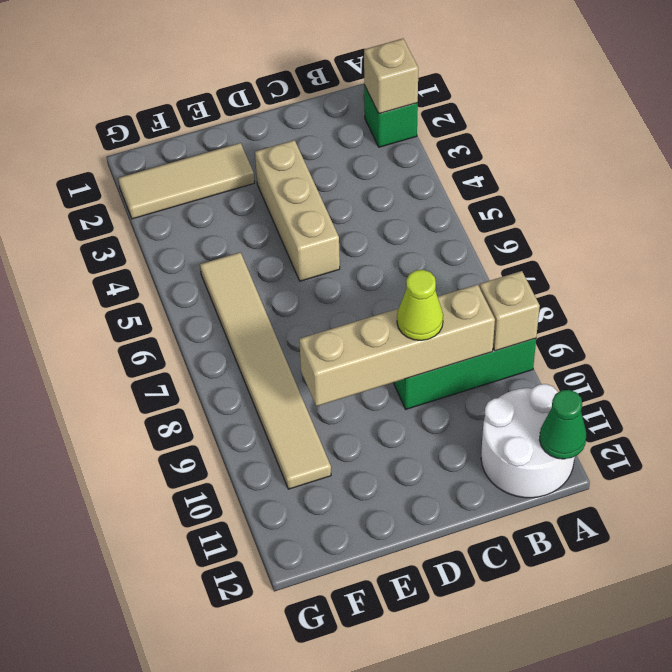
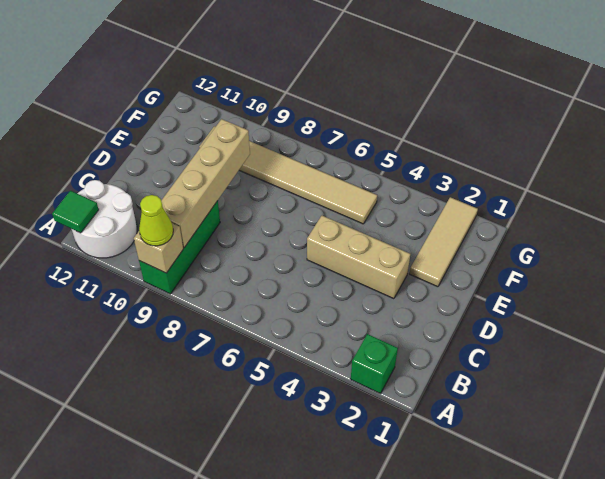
tan 1x1 brick [364,39,418,114] -> none
green 1x1 cone [540,390,587,459] -> green 1x1 tile [52,191,99,233]
lime 1x1 cone [397,270,443,340] -> lime 1x1 cone moved to [139,195,173,246]

